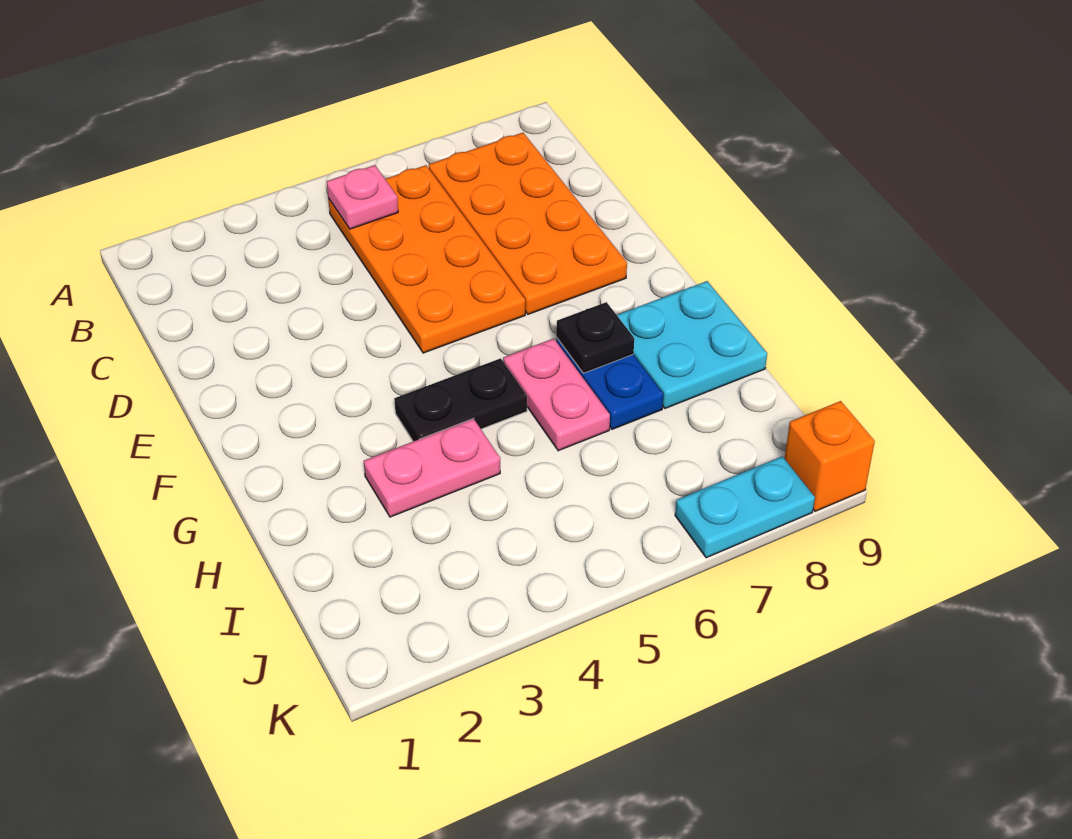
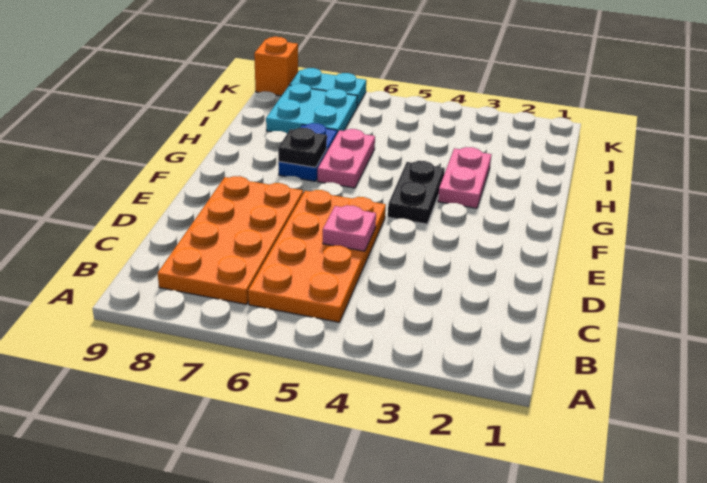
pink 1x1 plate [327,165,398,229] -> pink 1x1 plate moved to [323,205,376,251]
black 1x2 plate [394,358,527,441] -> black 1x2 plate turned to [388,161,445,224]
cyan 2x2 plate [617,281,767,408] -> cyan 2x2 plate moved to [266,84,357,133]
pink 1x2 plate [364,419,500,517] -> pink 1x2 plate turned to [438,147,492,208]

